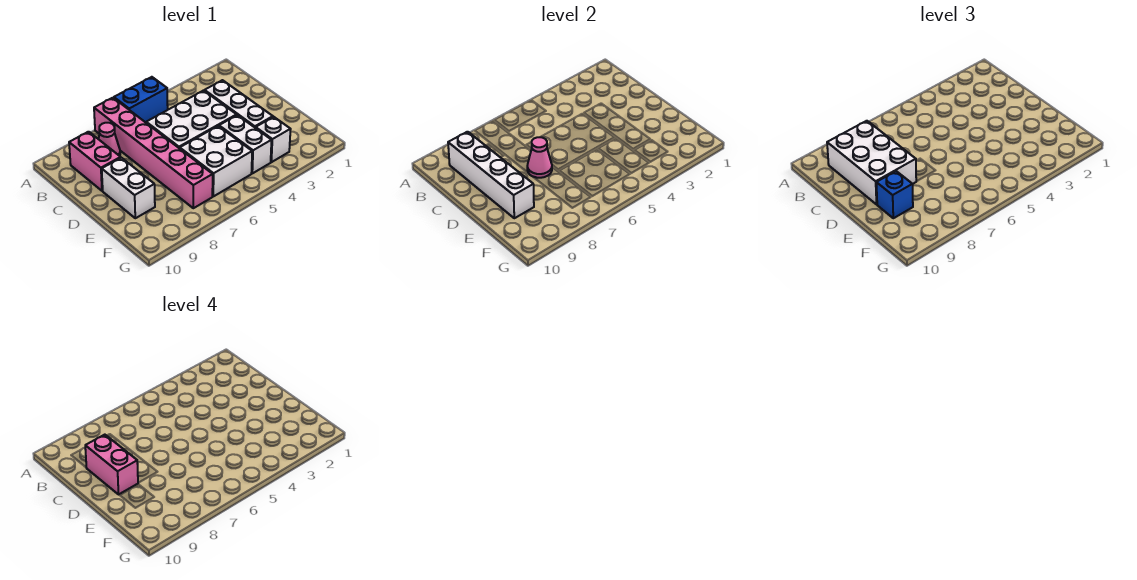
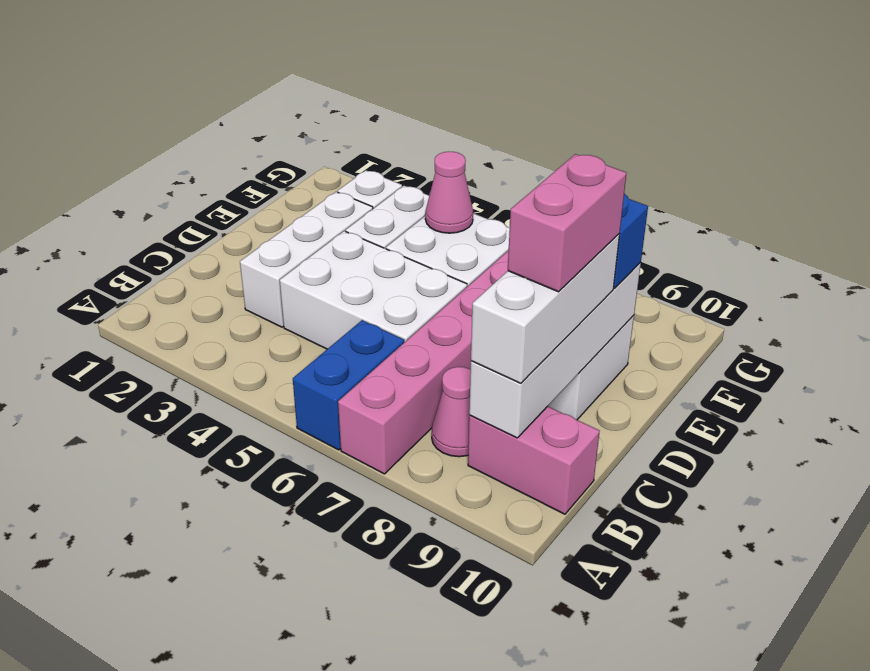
blue 1x2 brick [114,77,168,122] -> blue 1x2 brick turned to [293,320,404,450]
white 2x3 brick [827,121,916,204] -> white 1x3 brick [471,234,619,383]
pink 1x2 brick [69,132,121,191] -> pink 1x2 brick turned to [468,406,600,514]
pink 1x1 cone [527,137,552,178] -> pink 1x1 cone moved to [425,152,473,233]

